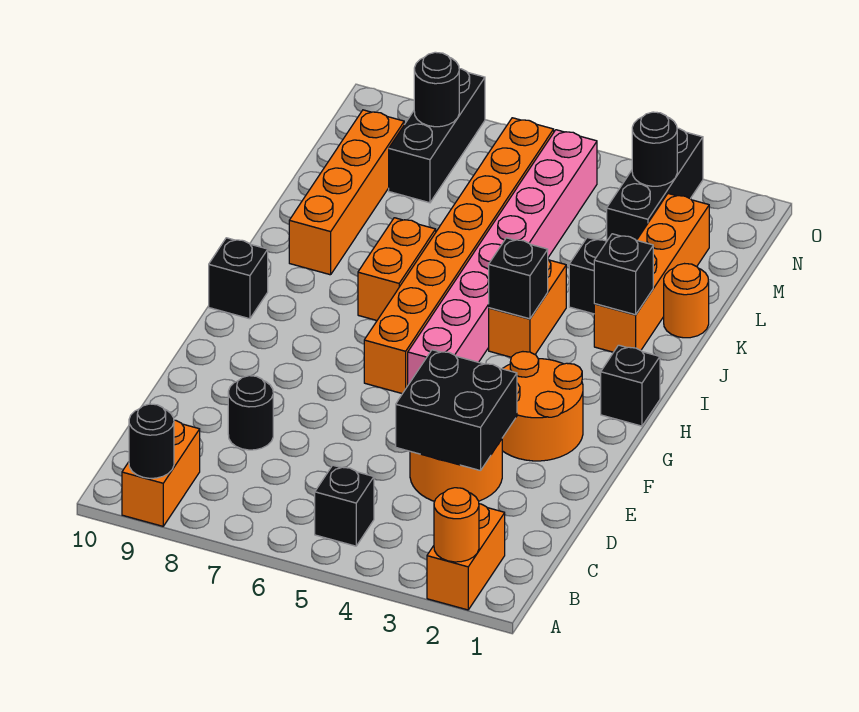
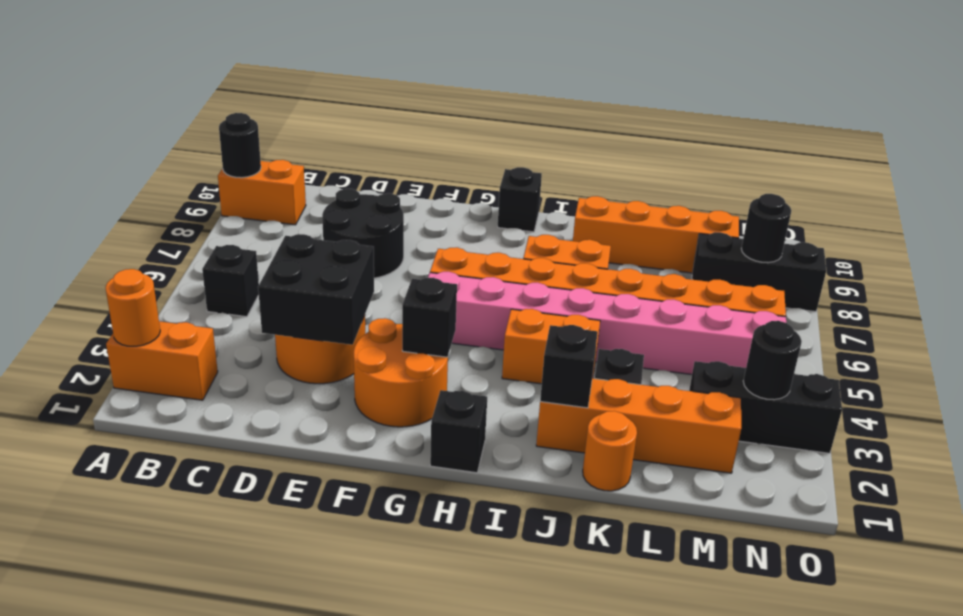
black 1x1 round brick [228,376,273,450] -> black 2x2 round brick [322,189,404,278]
black 1x1 brick [489,238,548,319] -> black 1x1 brick moved to [402,278,457,357]

